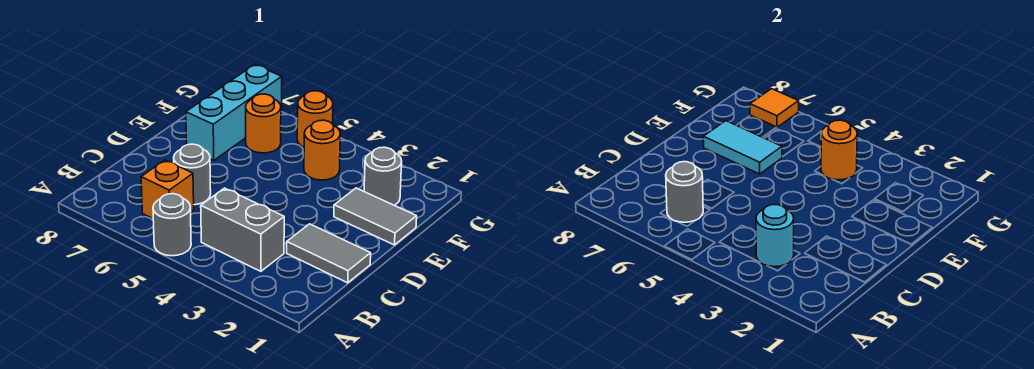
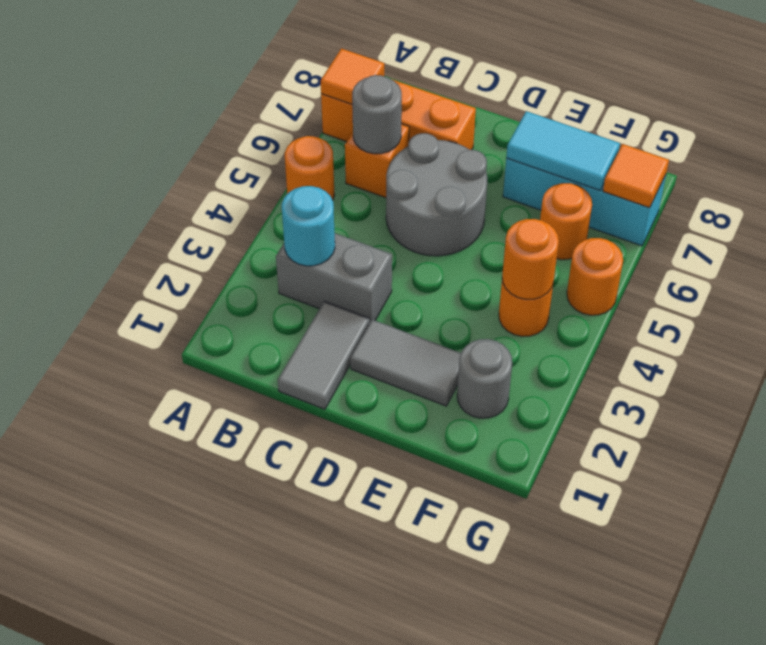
grey 1x1 round brick [153,194,191,256] -> orange 1x1 round brick [285,136,334,200]
none -> orange 1x3 brick [321,80,476,150]
none -> orange 1x1 tile [321,48,384,104]
grey 1x2 brick [201,188,284,271] -> grey 1x2 brick turned to [276,233,392,322]
grey 1x1 round brick [174,144,211,205] -> grey 2x2 round brick [386,133,487,256]
grey 1x2 tile [334,188,417,245] -> grey 1x2 tile turned to [350,320,461,406]
cyan 1x2 tile [703,121,782,174] -> cyan 1x2 tile turned to [506,111,620,190]

